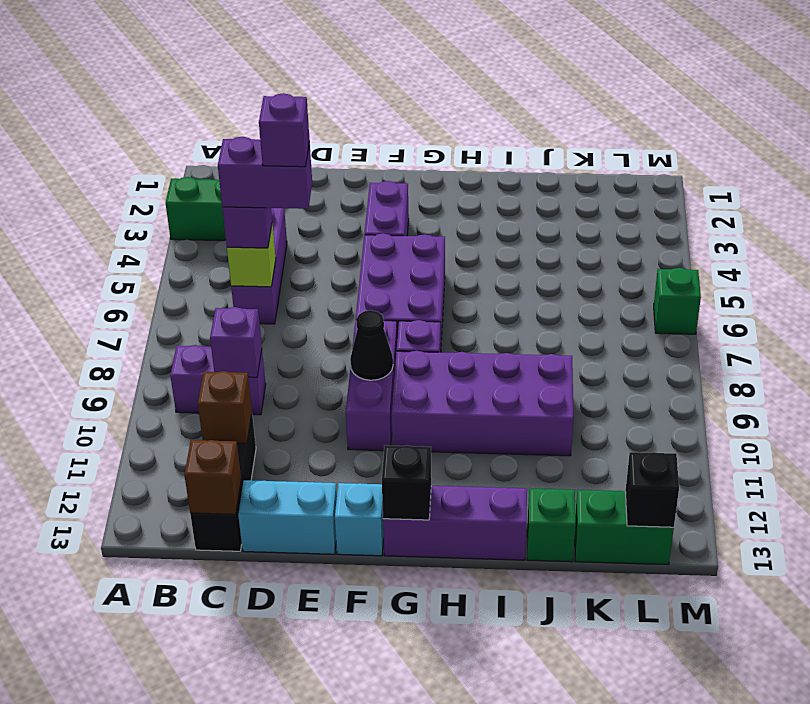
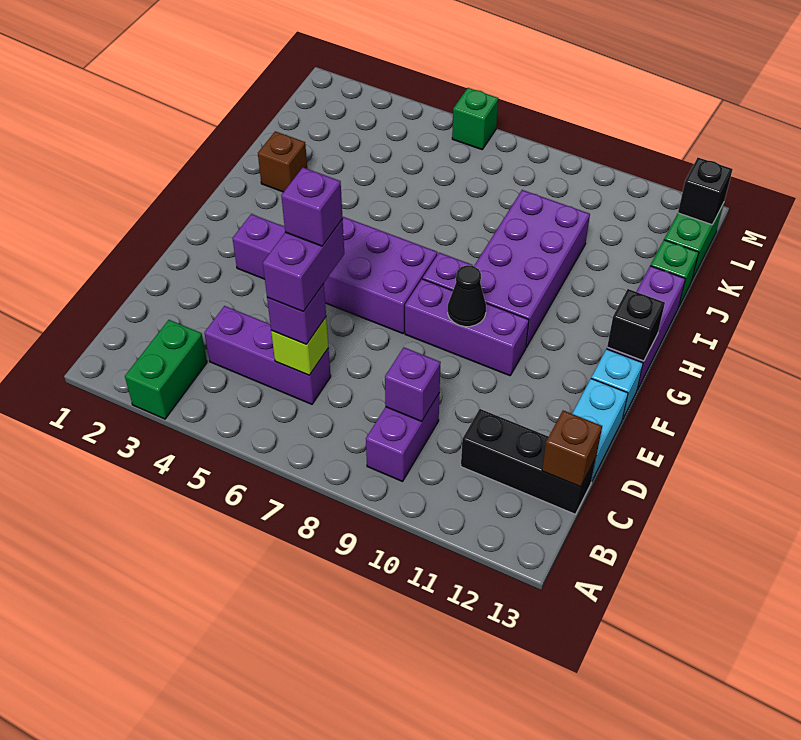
brown 1x1 brick [198,371,252,443] -> brown 1x1 brick moved to [258,131,307,192]

